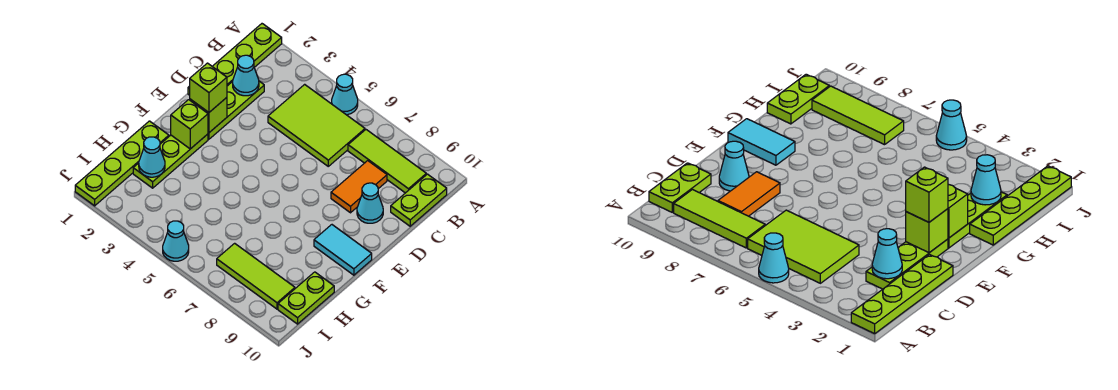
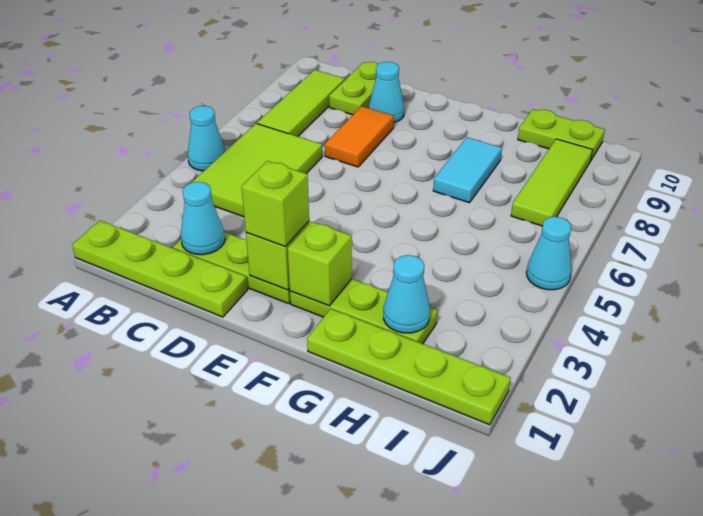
lime 1x2 plate [391,174,447,226] -> lime 1x2 plate turned to [329,62,378,115]
orange 1x2 tile [331,161,387,213] -> orange 1x2 tile turned to [325,106,394,167]
cyan 1x2 tile [314,225,372,275] -> cyan 1x2 tile moved to [433,137,502,203]

